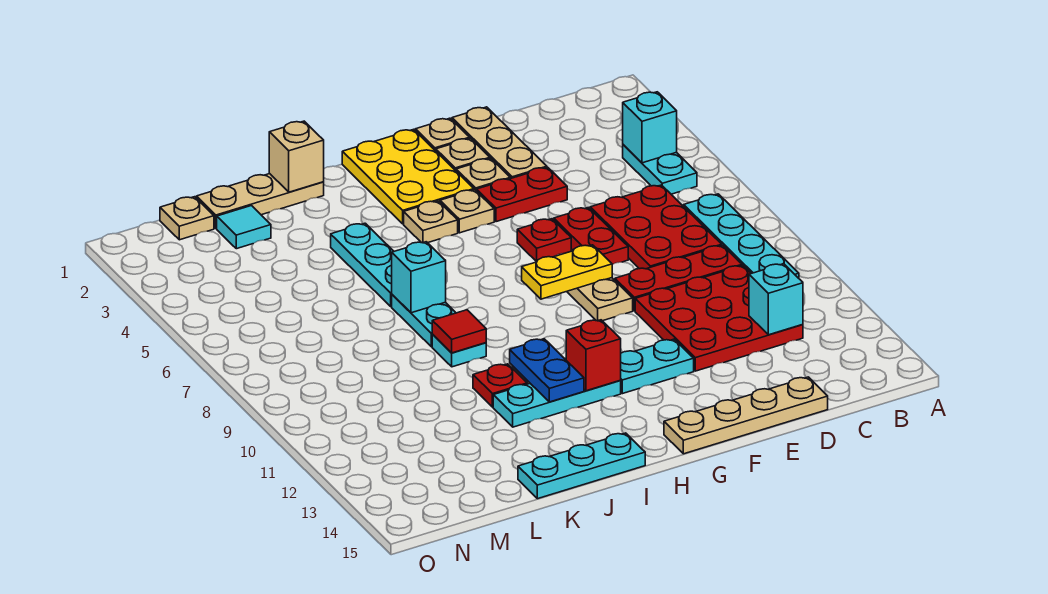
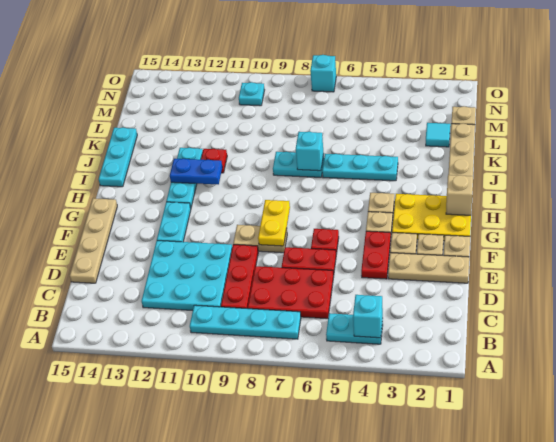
red 3x3 plate [635,266,803,371] -> cyan 3x3 plate [142,241,232,311]
cyan 1x1 brick [749,264,803,335] -> cyan 1x1 brick moved to [310,55,336,92]
red 1x1 brick [566,320,621,391] -> none
tan 1x1 brick [269,121,324,192] -> tan 1x1 brick moved to [446,175,473,215]
cyan 1x1 plate [432,335,486,367] -> cyan 1x1 plate moved to [239,82,264,106]
red 1x1 tile [432,310,486,353] -> none

